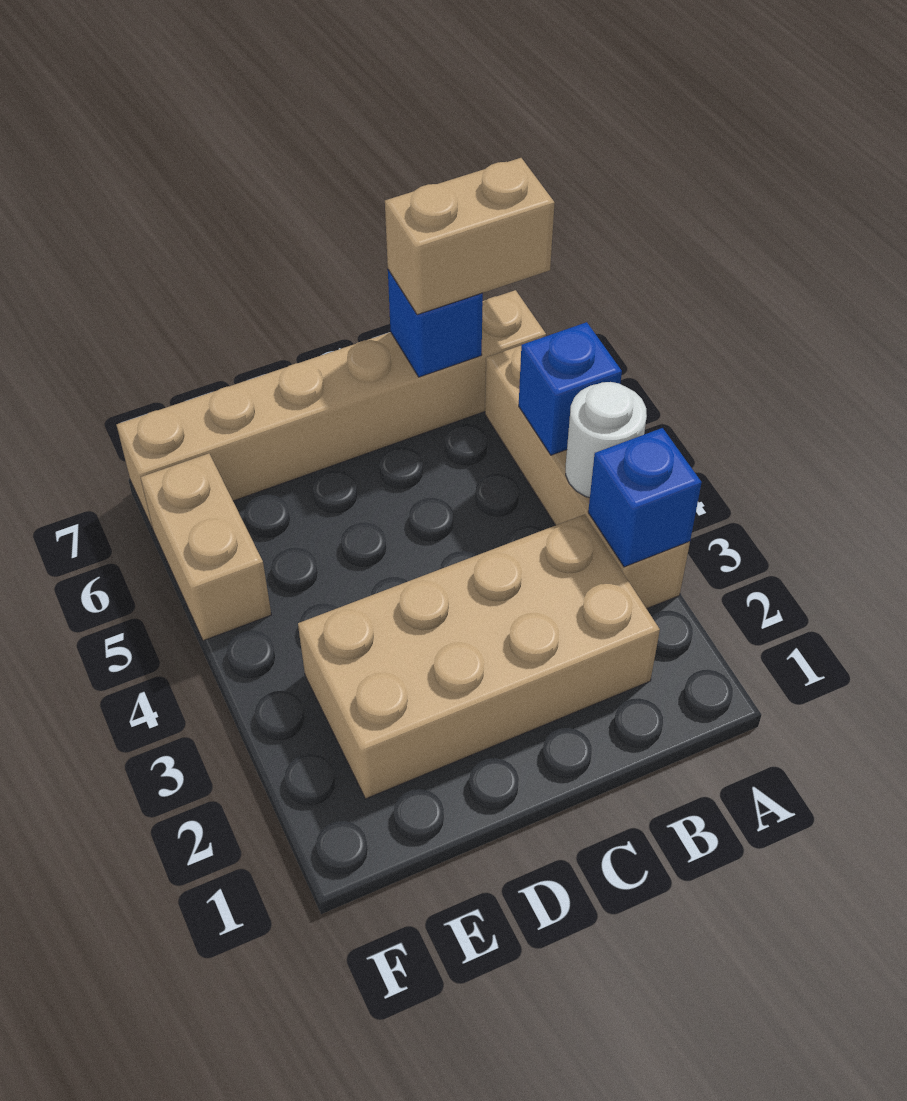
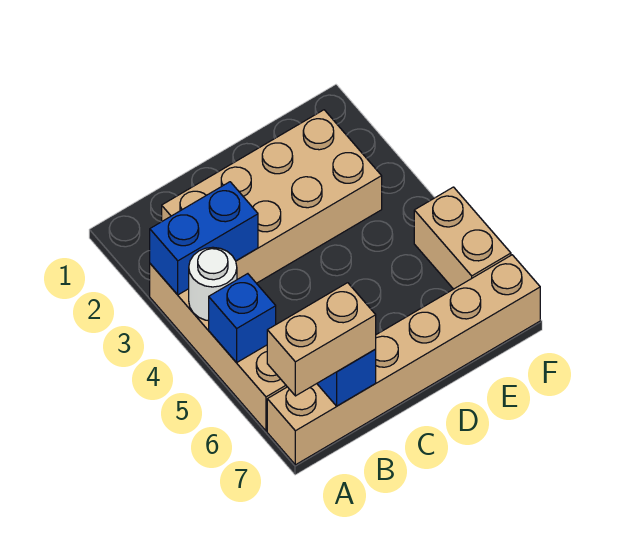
blue 1x1 brick [588,428,702,567] -> blue 1x2 brick [150,182,258,295]

